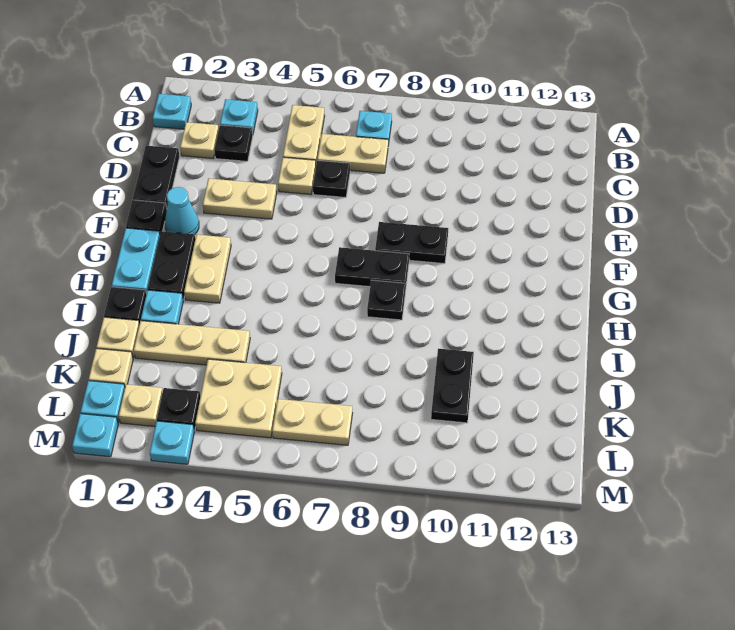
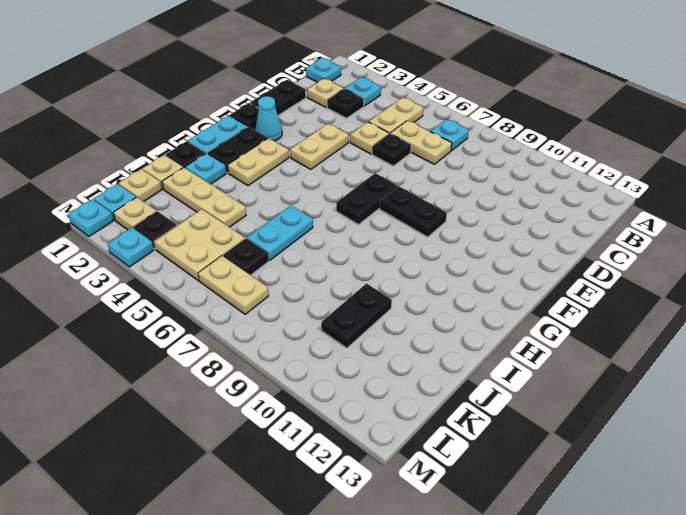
tan 1x2 plate [203,179,277,219] -> tan 1x2 plate turned to [290,123,348,169]
black 1x2 plate [335,247,409,287] -> black 1x2 plate turned to [336,173,397,225]
black 1x1 plate [367,280,406,320] -> black 1x1 plate moved to [223,238,269,275]
none -> cyan 1x2 plate [247,205,313,260]

